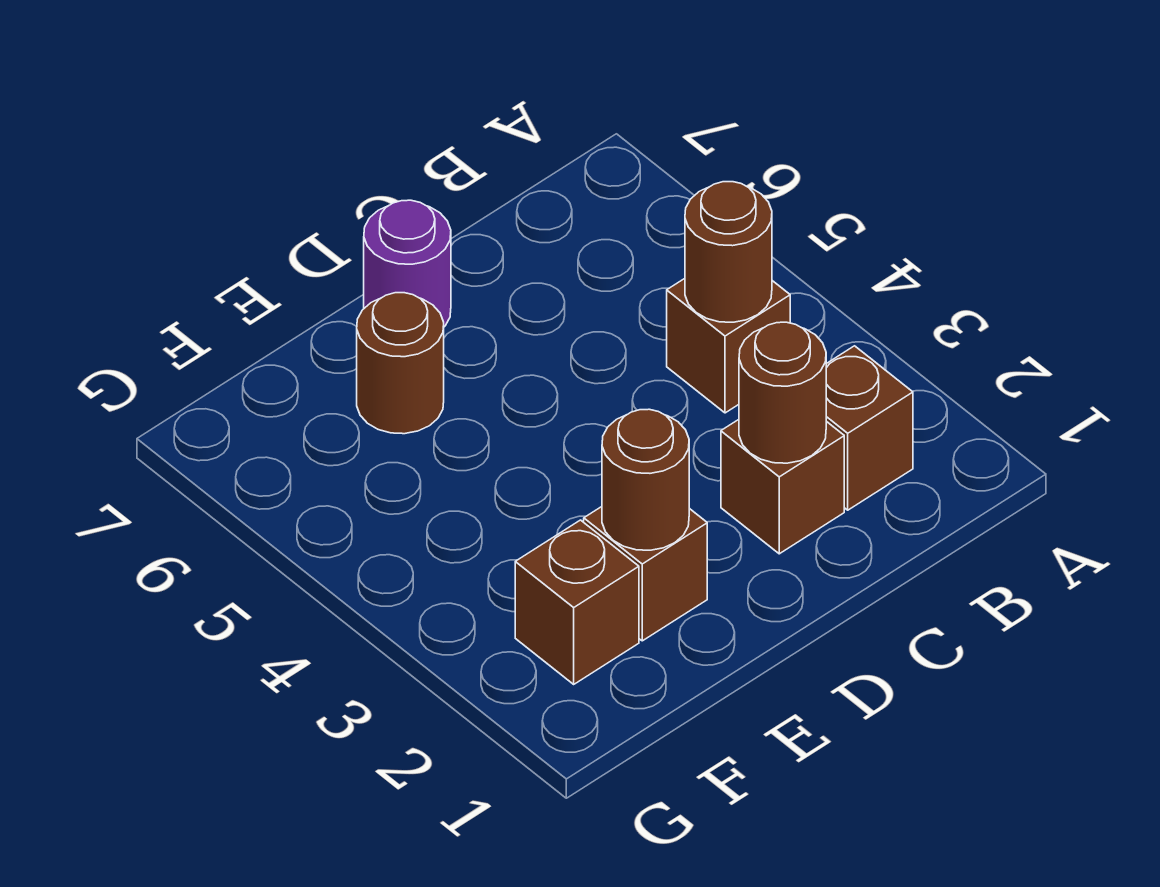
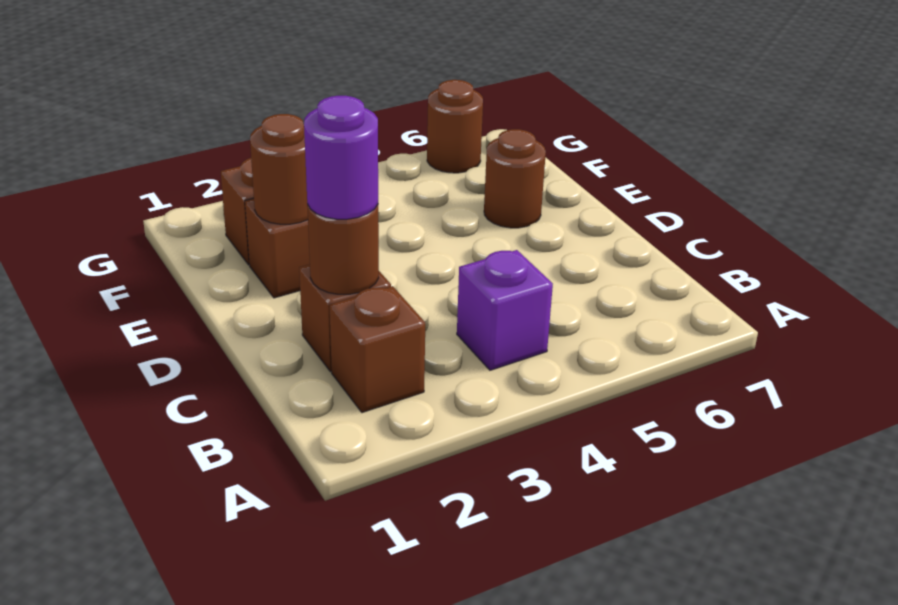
brown 1x1 brick [667,279,790,413] -> purple 1x1 brick [457,250,553,370]
brown 1x1 round brick [685,182,772,322] -> brown 1x1 round brick moved to [427,80,483,173]
purple 1x1 round brick [364,200,451,327] -> purple 1x1 round brick moved to [304,96,378,219]

